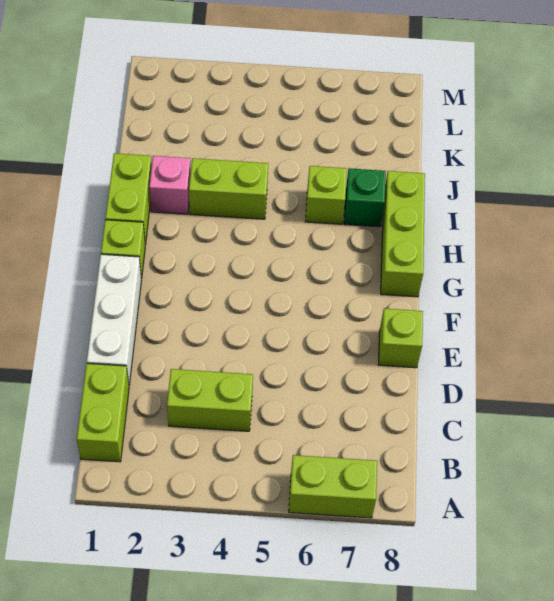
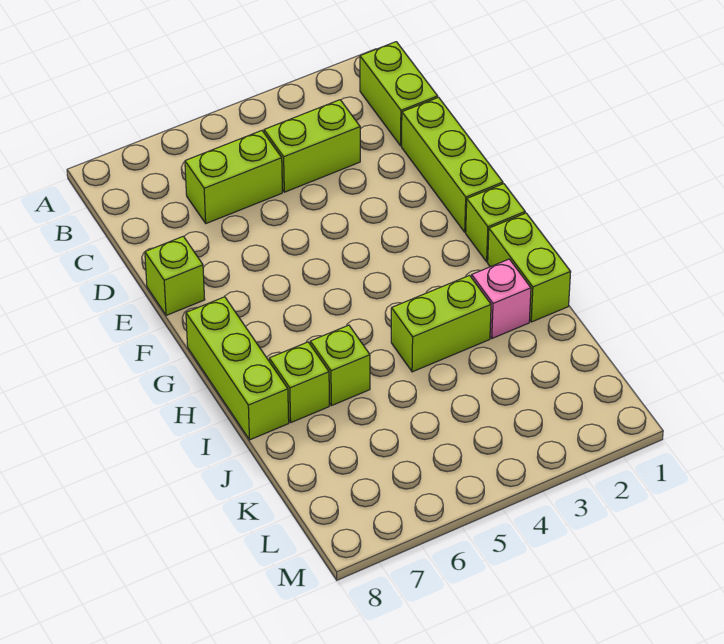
lime 1x2 brick [289,455,377,518] -> lime 1x2 brick moved to [185,131,282,223]
white 1x3 brick [87,254,141,385] -> lime 1x3 brick [402,97,503,232]
green 1x1 brick [344,168,386,227] -> lime 1x1 brick [269,342,329,422]

